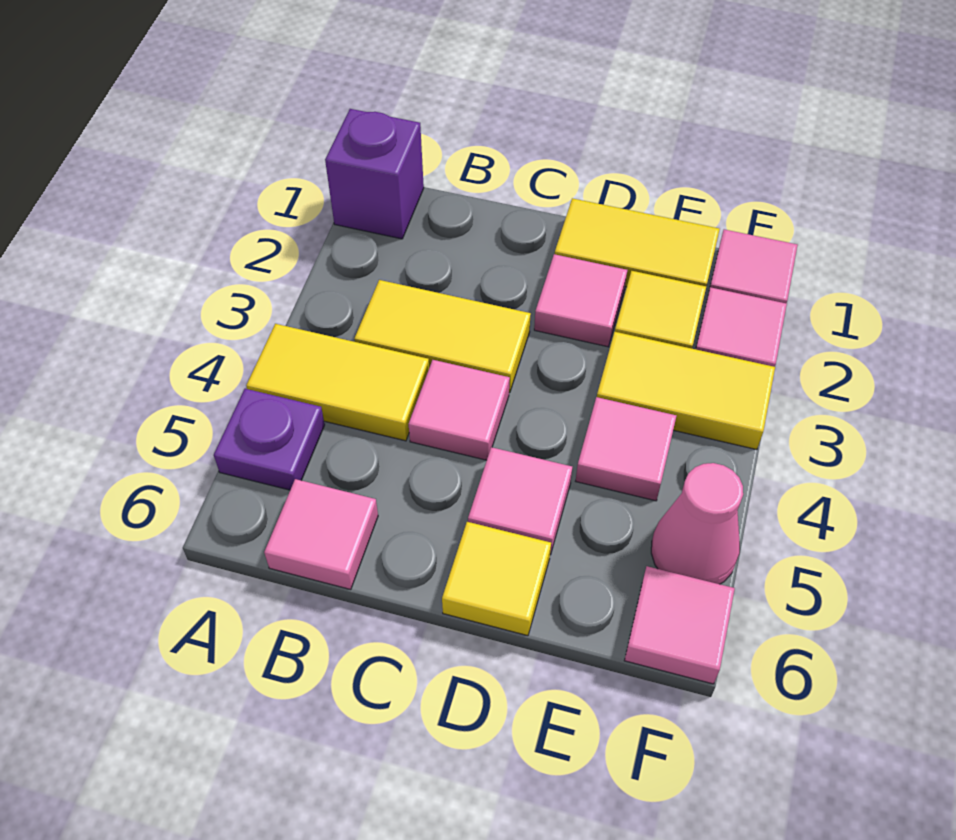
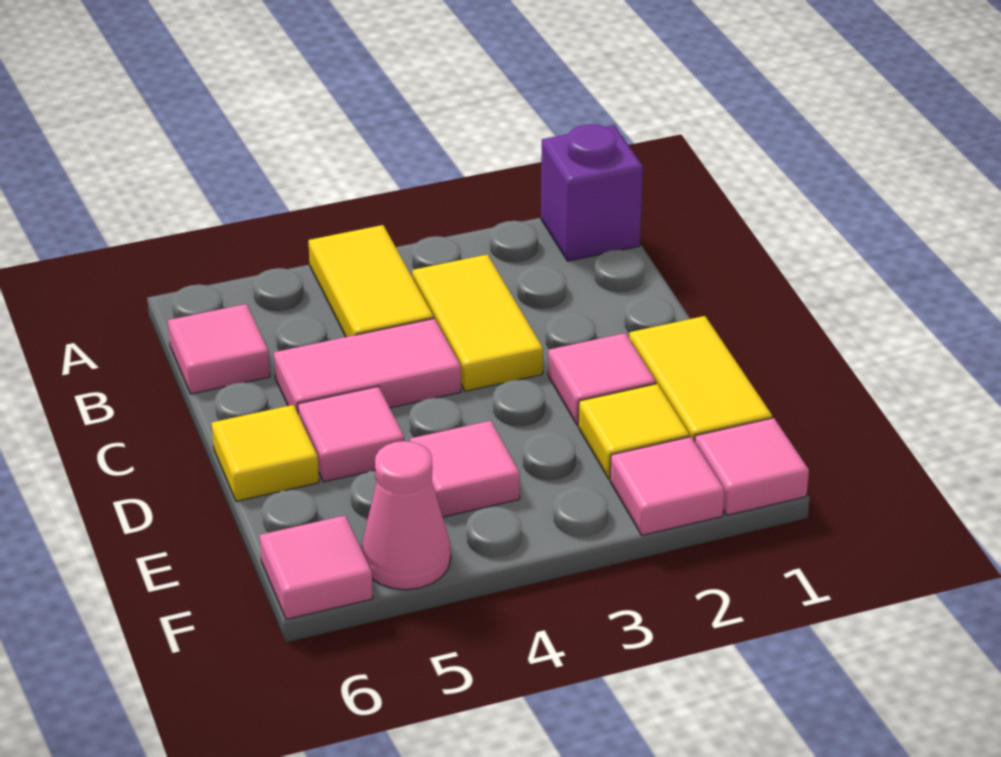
purple 1x1 plate [214,389,325,490] -> none
pink 1x1 tile [409,360,510,460] -> pink 1x2 tile [274,318,461,413]
yellow 1x2 tile [597,332,775,450] -> none

